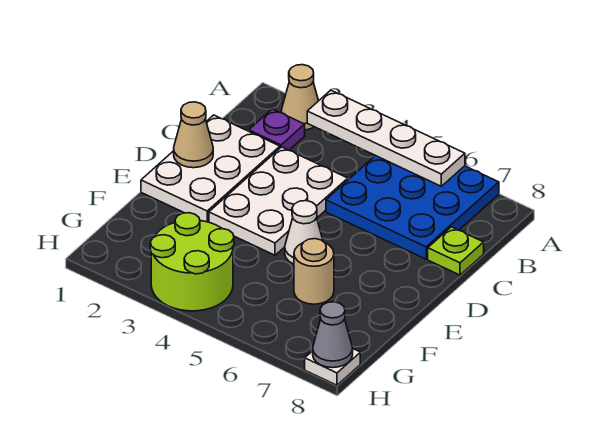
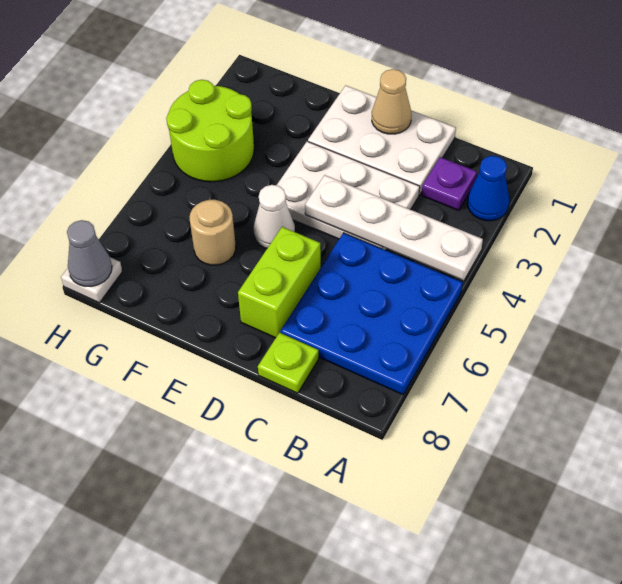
tan 1x1 cone [281,65,318,130] -> blue 1x1 cone [468,156,509,221]
white 1x4 plate [307,90,465,186] -> white 1x4 plate turned to [305,175,483,280]
none -> lime 1x2 brick [238,227,321,338]

